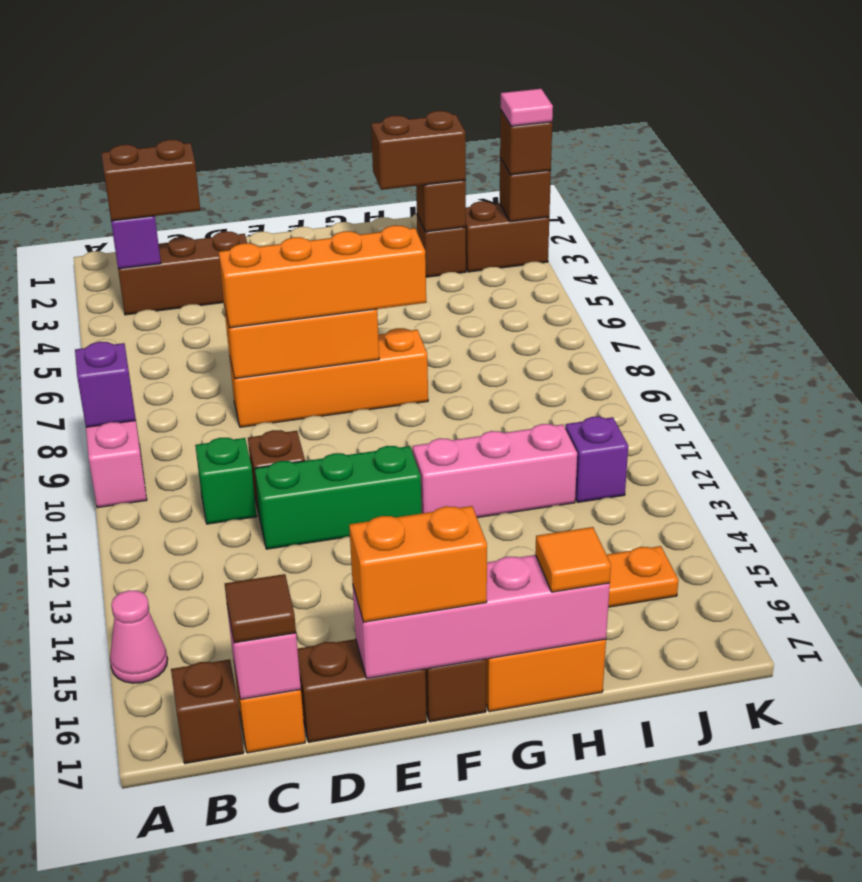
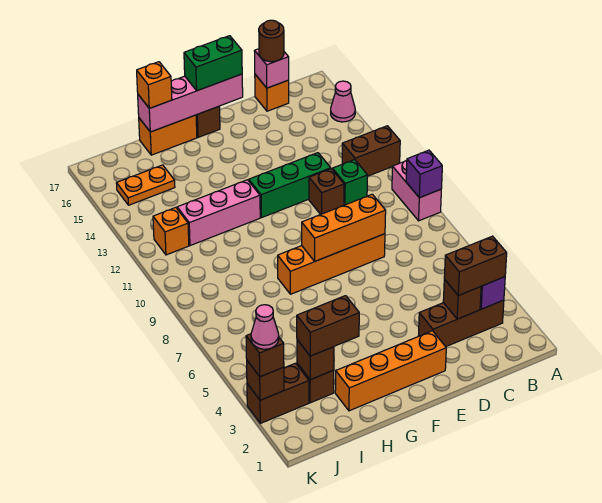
brown 1x1 brick [171,659,244,764] -> brown 1x1 brick moved to [443,279,481,319]
brown 1x1 tile [225,574,296,643] -> brown 1x1 round brick [259,20,284,62]
orange 1x4 brick [219,225,426,328] -> orange 1x4 brick moved to [335,331,446,411]
brown 1x2 brick [297,639,427,742] -> brown 1x2 brick moved to [342,126,400,176]
orange 1x2 brick [349,506,487,622] -> green 1x2 brick [184,36,242,91]
orange 1x1 tile [535,527,611,592] -> orange 1x1 brick [137,62,172,108]
purple 1x1 brick [565,417,628,502] -> orange 1x1 brick [153,207,189,255]
pink 1x1 tile [501,89,553,126] -> pink 1x1 cone [251,305,279,349]

